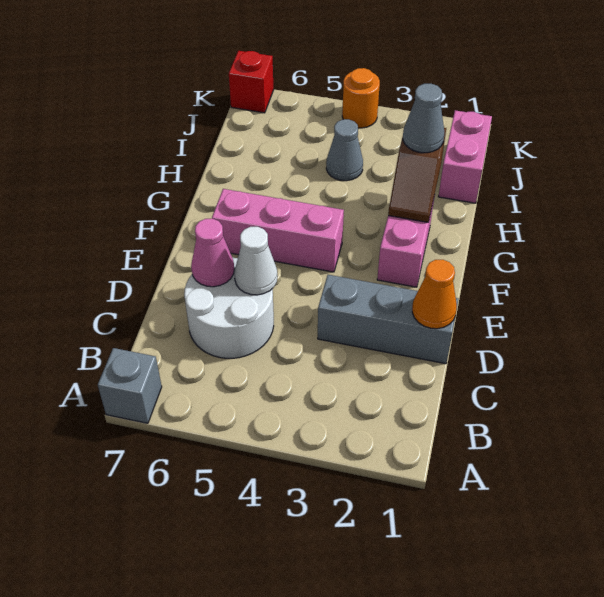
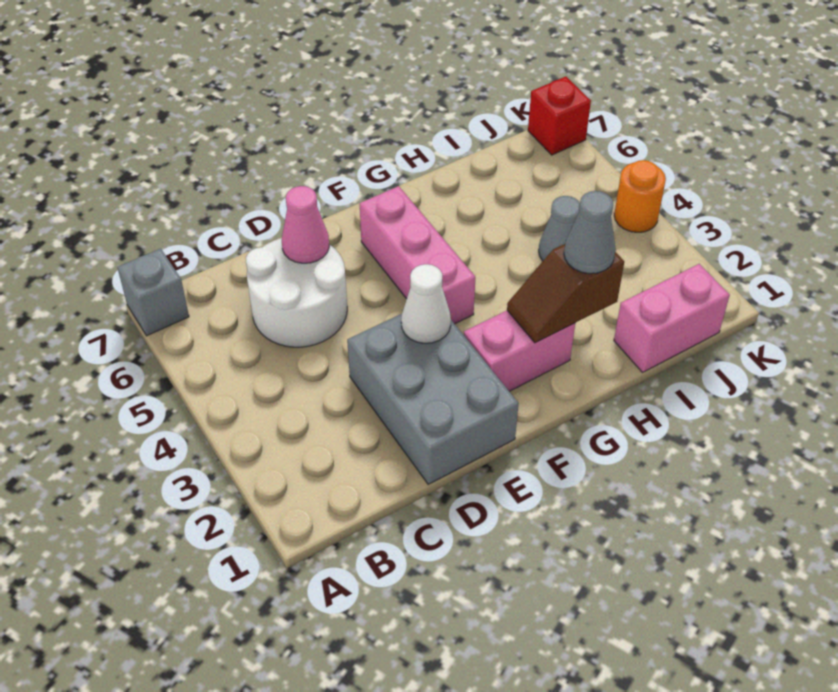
grey 1x3 brick [318,275,459,364] -> grey 2x3 brick [347,314,519,484]
orange 1x1 cone [412,260,457,329] -> none
white 1x1 cone [234,227,278,295] -> white 1x1 cone moved to [401,264,451,343]

